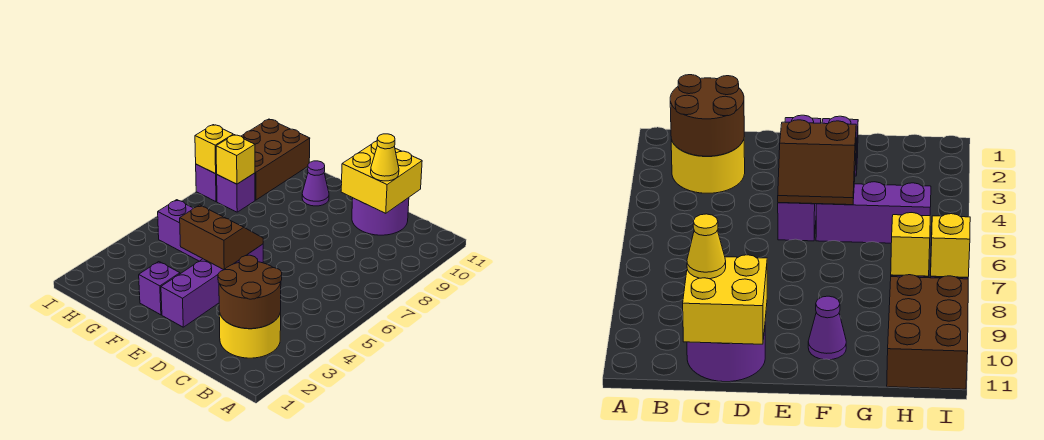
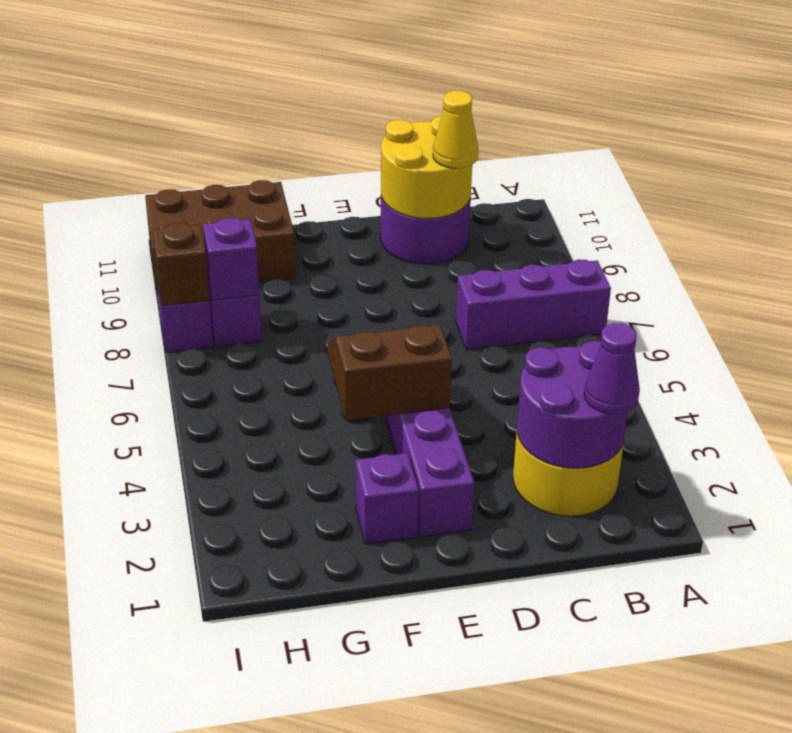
brown 2x2 round brick [218,255,282,329] -> purple 2x2 round brick [517,341,628,468]
yellow 2x2 brick [341,141,422,213] -> yellow 2x2 round brick [381,116,472,218]
purple 1x3 brick [158,200,203,261] -> purple 1x3 brick moved to [456,259,611,350]
purple 1x1 cone [302,161,329,206] -> purple 1x1 cone moved to [584,323,640,414]
yellow 1x1 brick [216,135,255,184] -> purple 1x1 brick [203,218,259,300]
brown 2x3 brick [241,119,310,200] -> brown 2x3 brick turned to [145,180,296,293]
yellow 1x1 brick [195,125,233,174] -> brown 1x1 brick [153,223,209,306]

